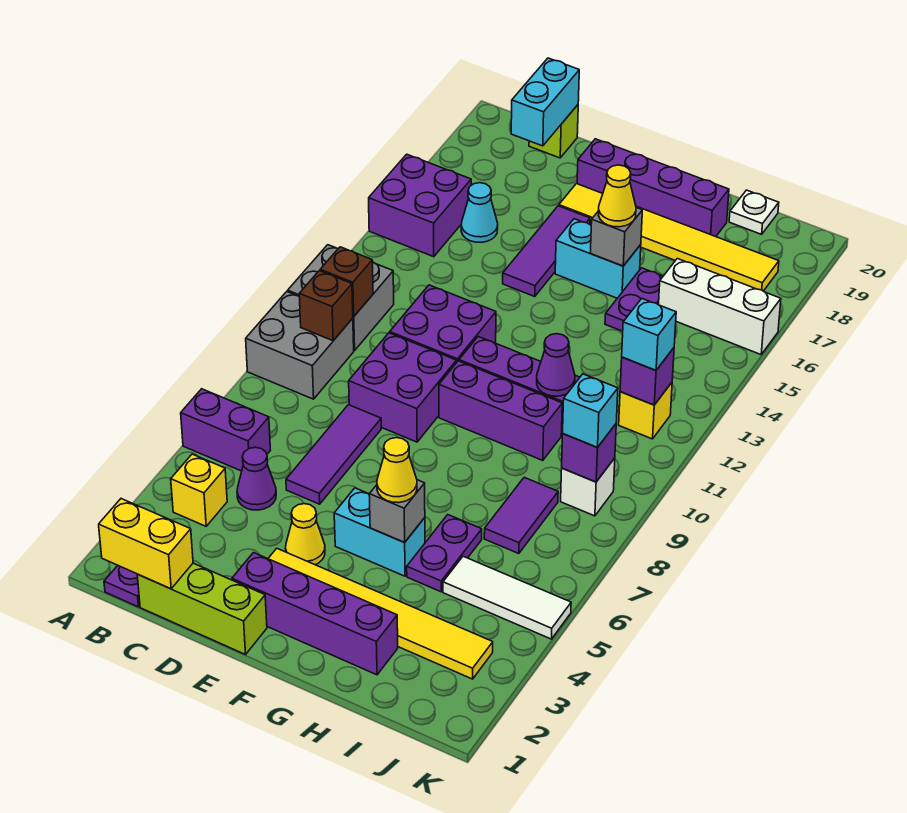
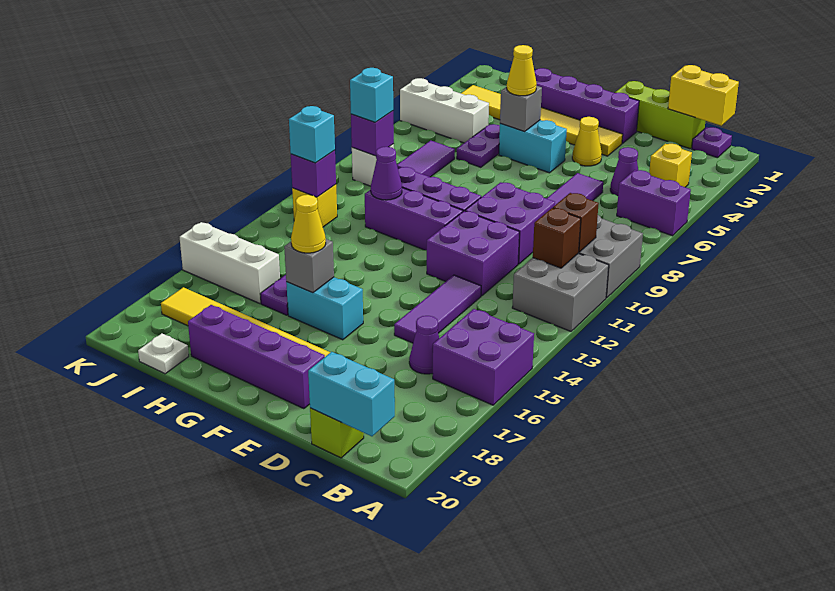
cyan 1x1 cone [461,183,498,242] -> purple 1x1 cone [409,316,439,374]
cyan 1x2 brick [511,58,579,146] -> cyan 1x2 brick turned to [308,352,395,436]
purple 1x3 tile [503,206,590,297] -> purple 1x3 tile moved to [394,275,481,343]
white 1x3 tile [443,556,571,639] -> white 1x3 brick [400,78,489,143]

